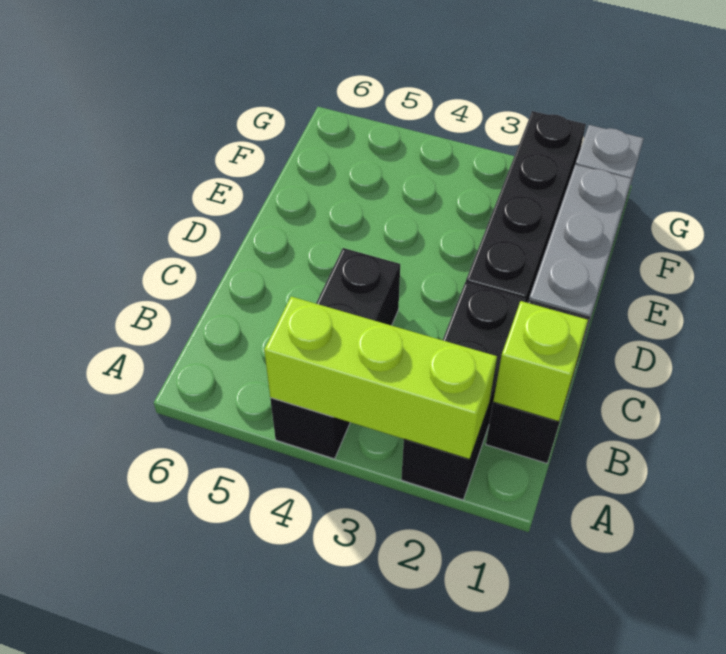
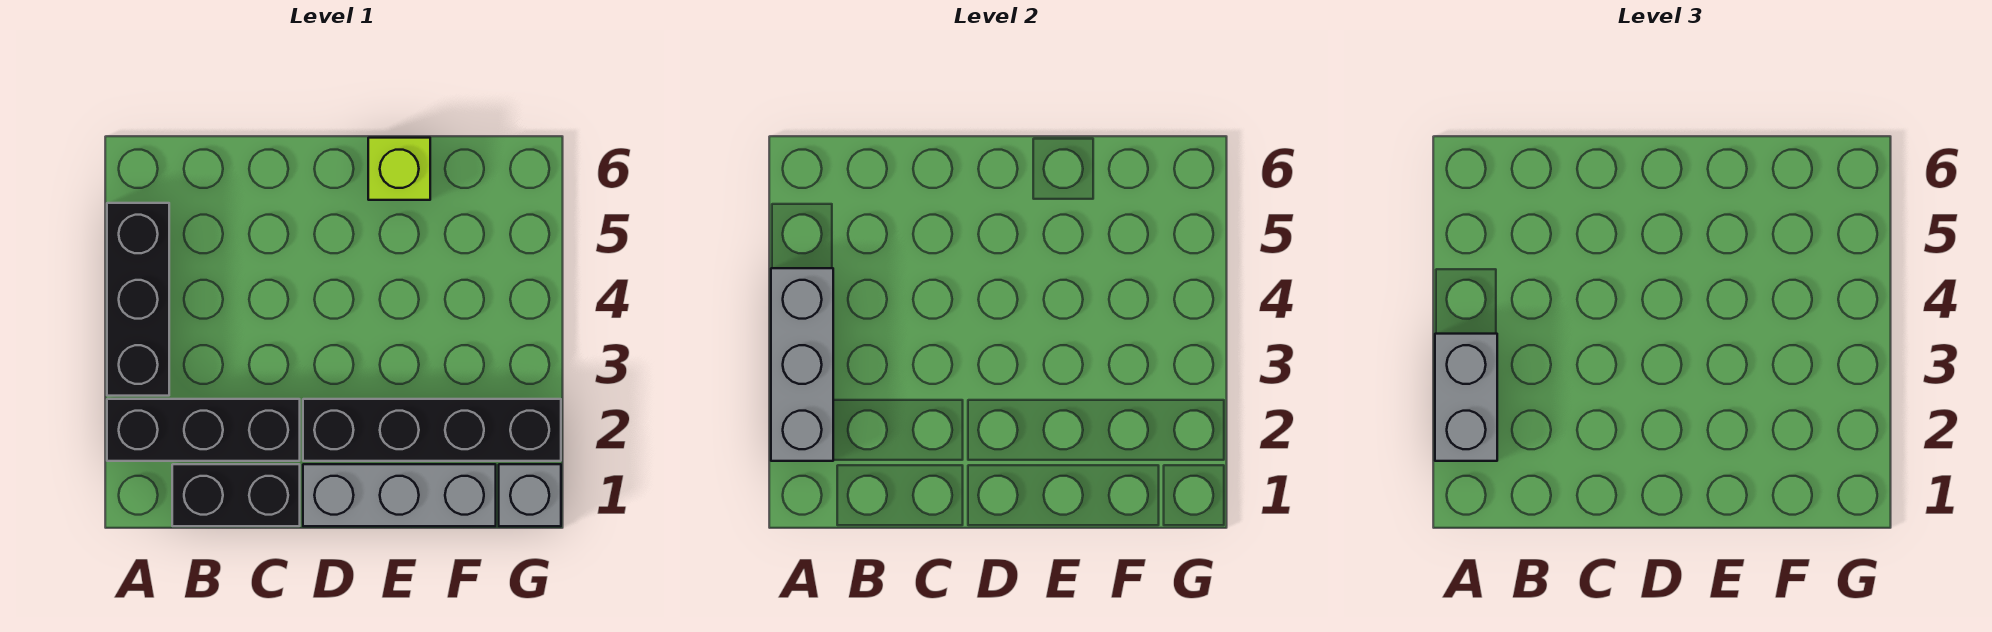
lime 1x3 brick [264,297,497,459] -> grey 1x3 brick [771,268,833,461]
none -> grey 1x2 brick [1435,334,1497,461]
black 1x3 brick [270,248,400,459] -> black 1x3 brick turned to [107,203,169,396]
lime 1x1 brick [493,301,588,422] -> lime 1x1 brick moved to [368,138,430,200]

